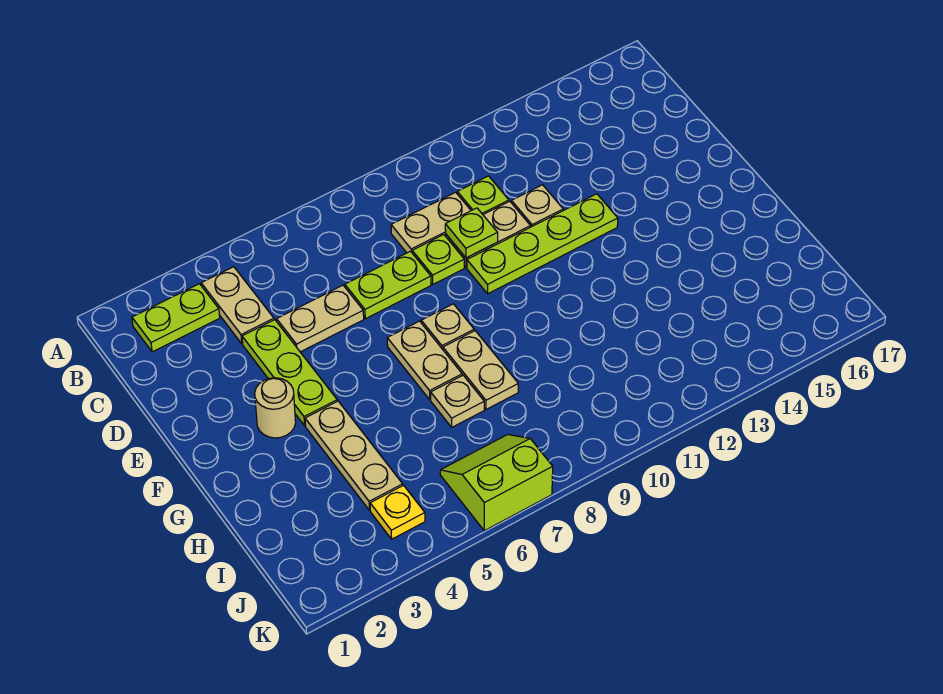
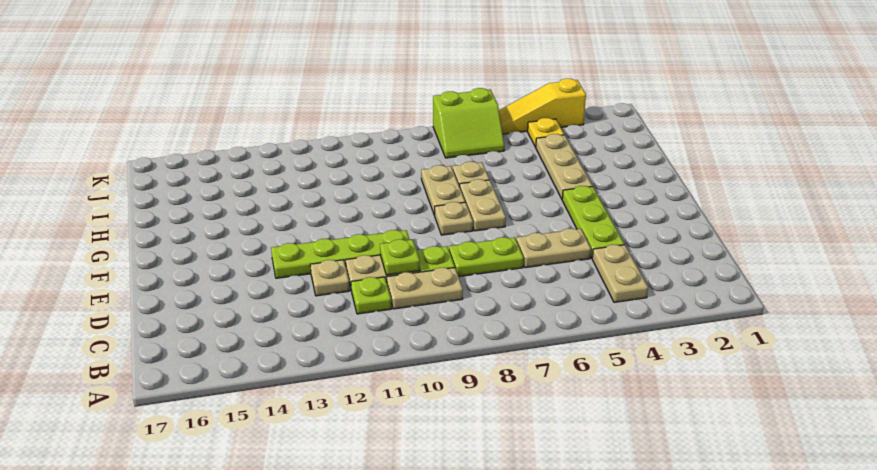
lime 1x2 plate [132,284,220,352] -> none
tan 1x1 round brick [255,378,296,438] -> none
none -> yellow 1x3 slope [499,78,586,134]

